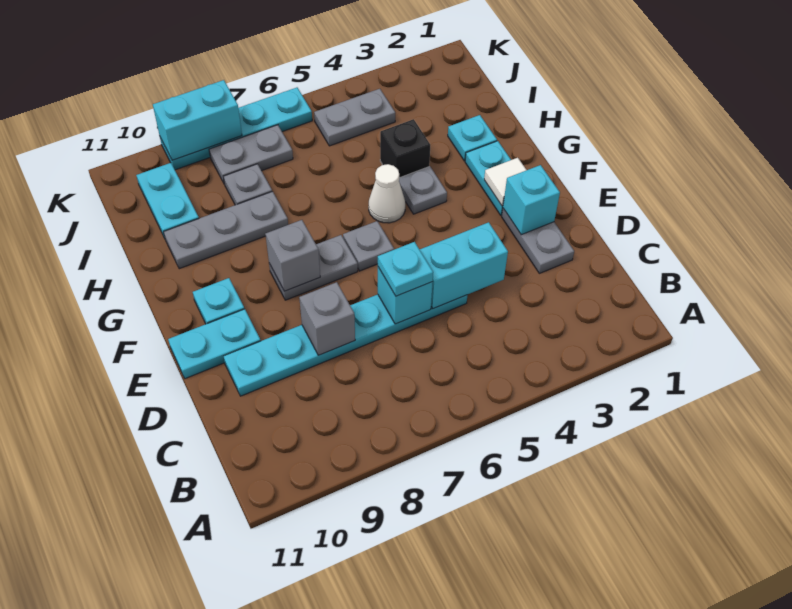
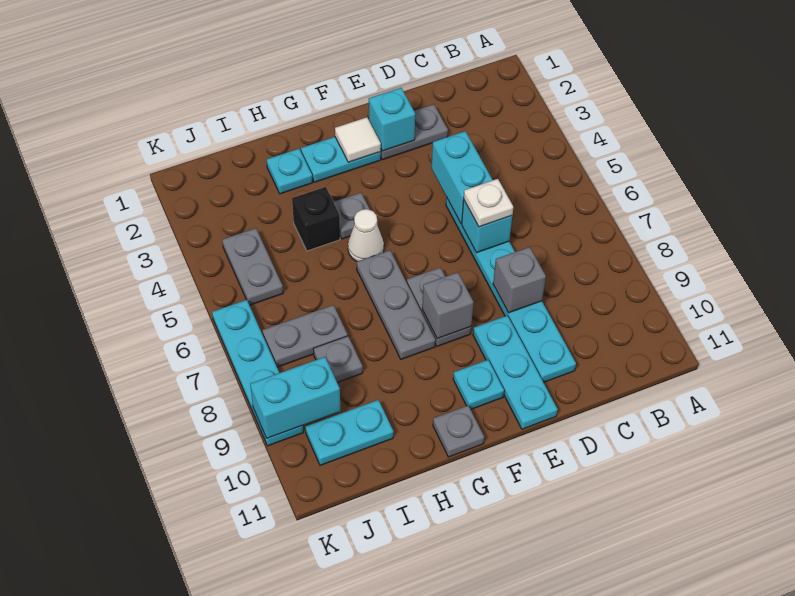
cyan 1x1 plate [378,242,433,296] -> white 1x1 plate [464,179,513,227]
cyan 1x2 plate [168,309,261,379] -> cyan 1x3 plate [473,315,558,429]
grey 1x1 plate [343,221,394,271] -> grey 1x1 plate moved to [433,405,484,457]
grey 1x3 plate [164,191,288,269] -> grey 1x3 plate moved to [357,250,435,359]
grey 1x2 plate [209,125,293,184] -> grey 1x2 plate turned to [263,305,348,367]
cyan 1x2 brick [153,80,242,160] -> cyan 1x2 brick turned to [250,357,340,438]

